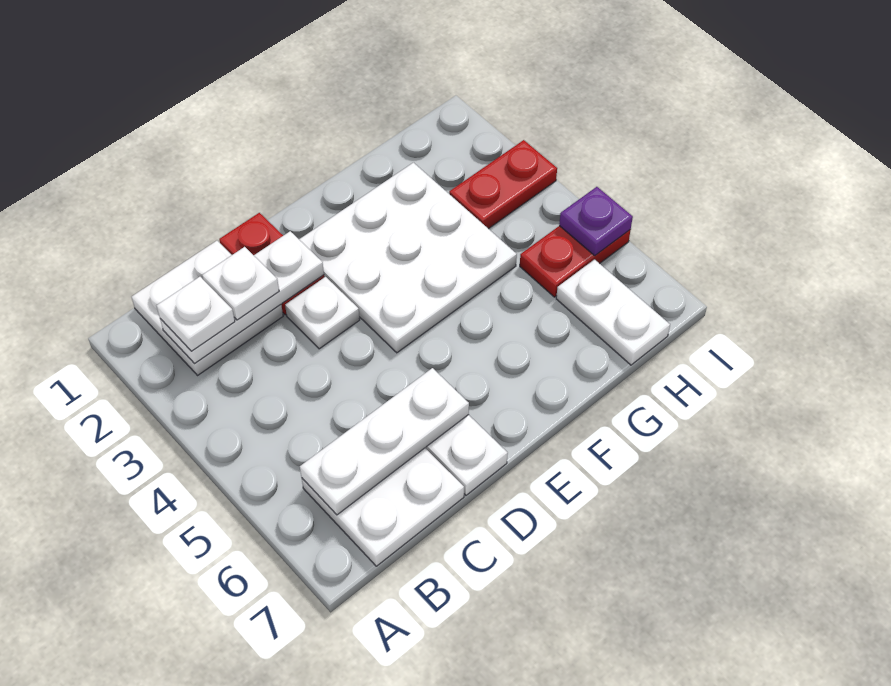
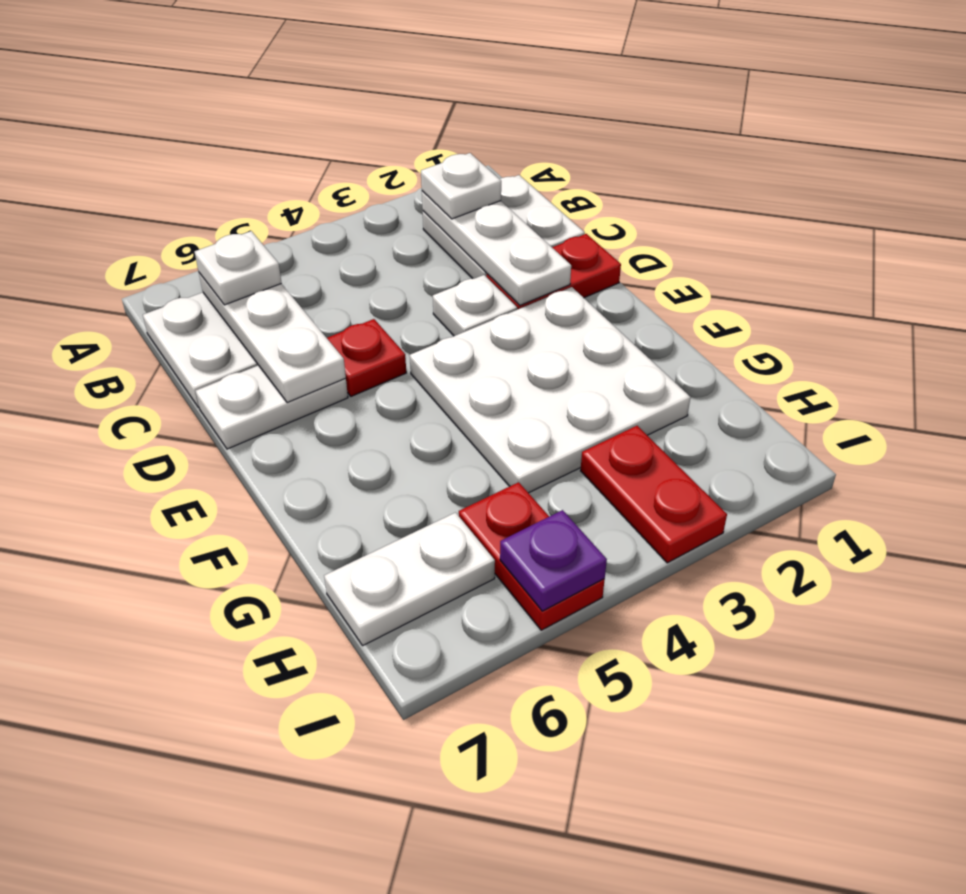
white 1x1 plate [202,247,279,320] -> white 1x1 plate moved to [195,231,281,305]
none -> red 1x1 plate [327,319,406,396]

